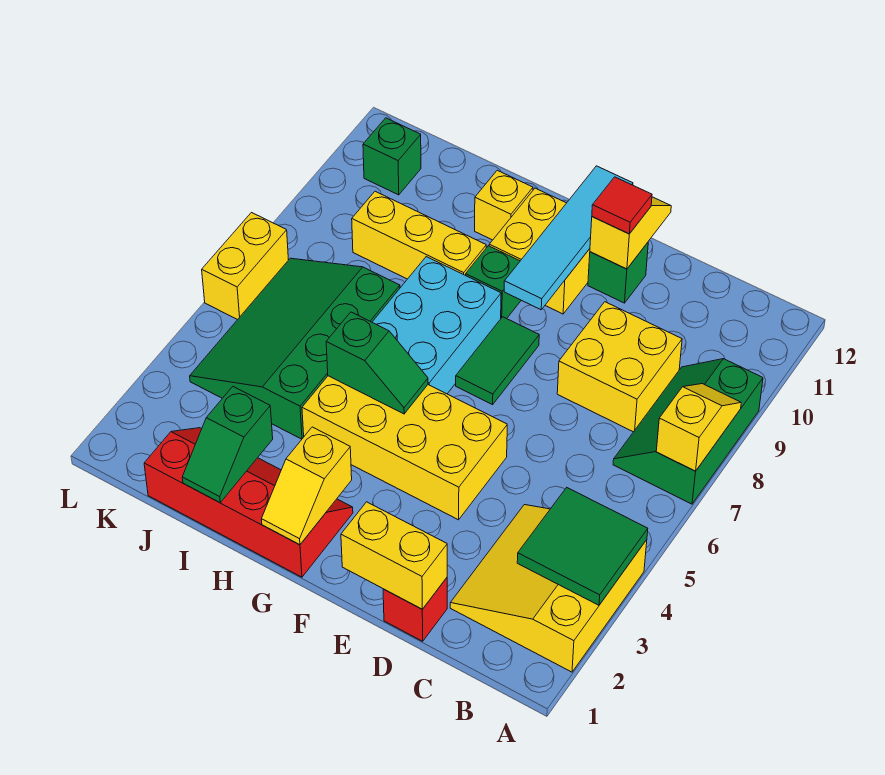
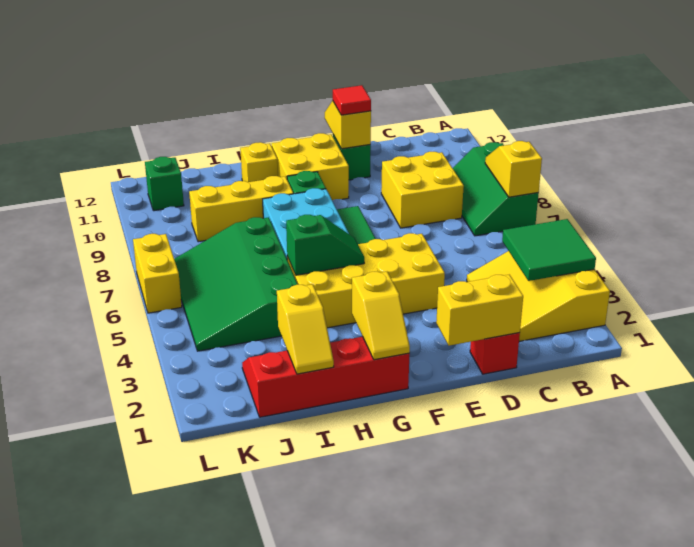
cyan 1x4 tile [504,166,633,310] -> none
green 1x2 slope [182,387,273,503] -> yellow 1x2 slope [277,284,334,374]

